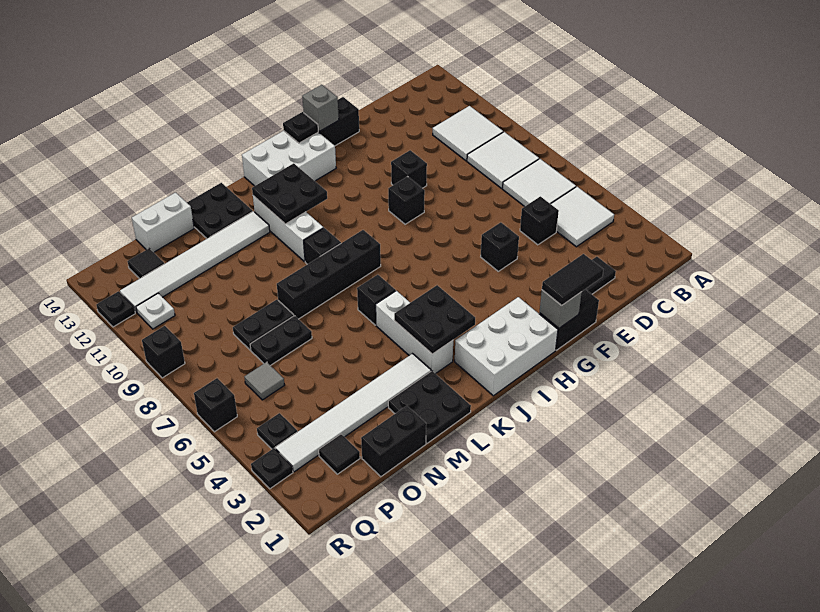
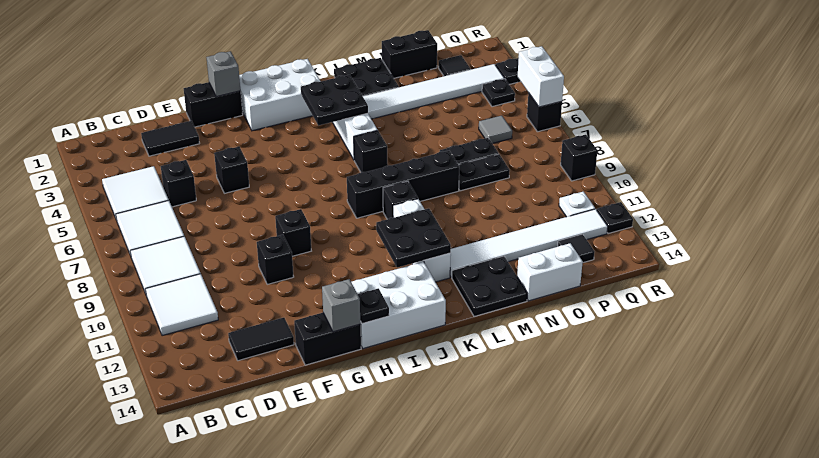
black 1x2 tile [542,254,603,305] -> black 1x2 tile moved to [228,318,294,361]
none -> white 1x2 brick [518,46,564,107]

